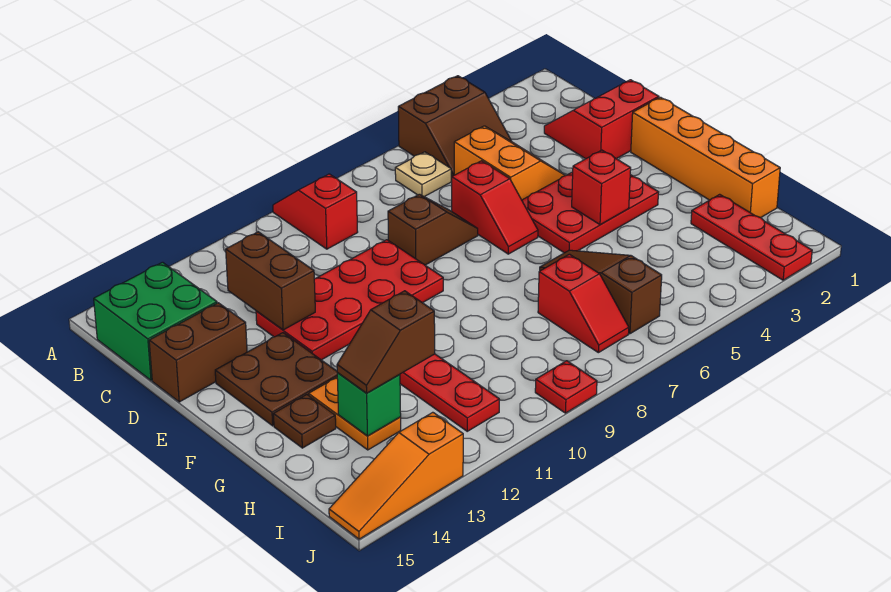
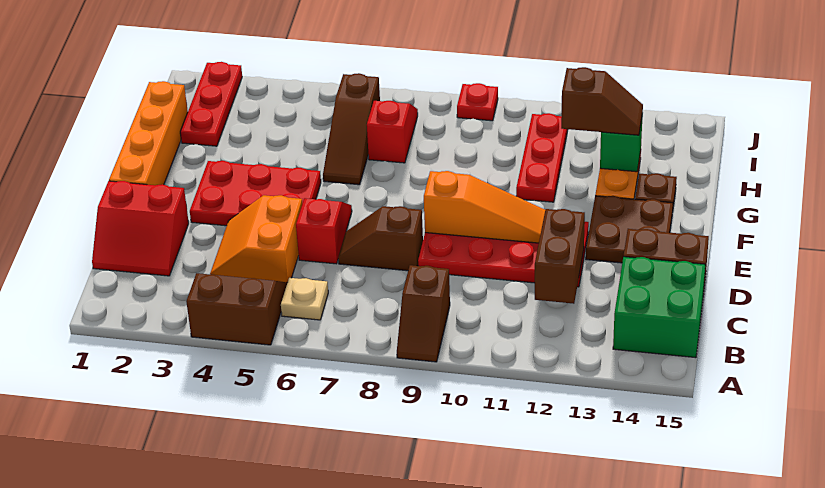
red 1x2 slope [273,174,358,249] -> brown 1x2 slope [397,265,450,362]
red 1x1 brick [572,150,631,225] -> none
orange 1x3 slope [329,412,463,539] -> orange 1x3 slope moved to [424,171,545,243]

